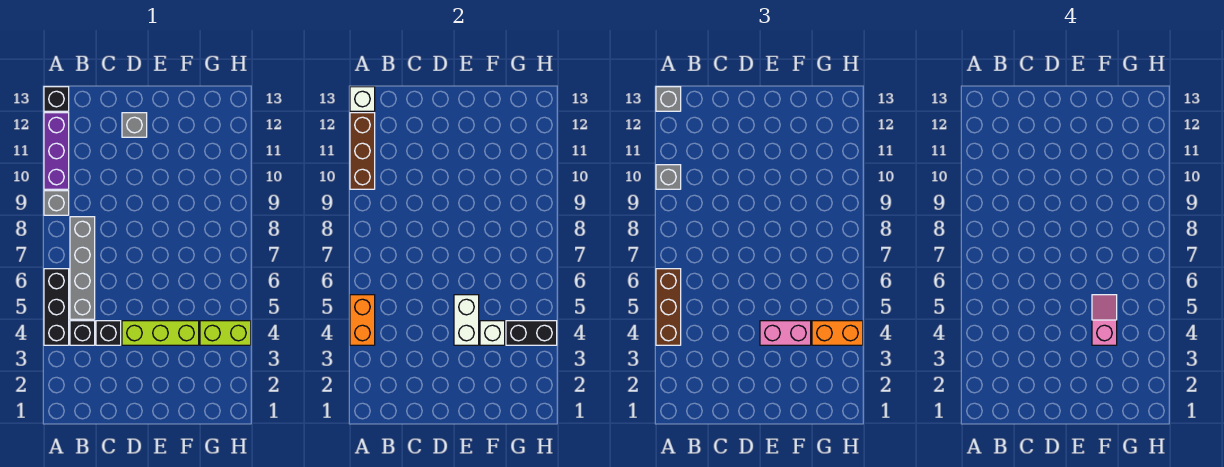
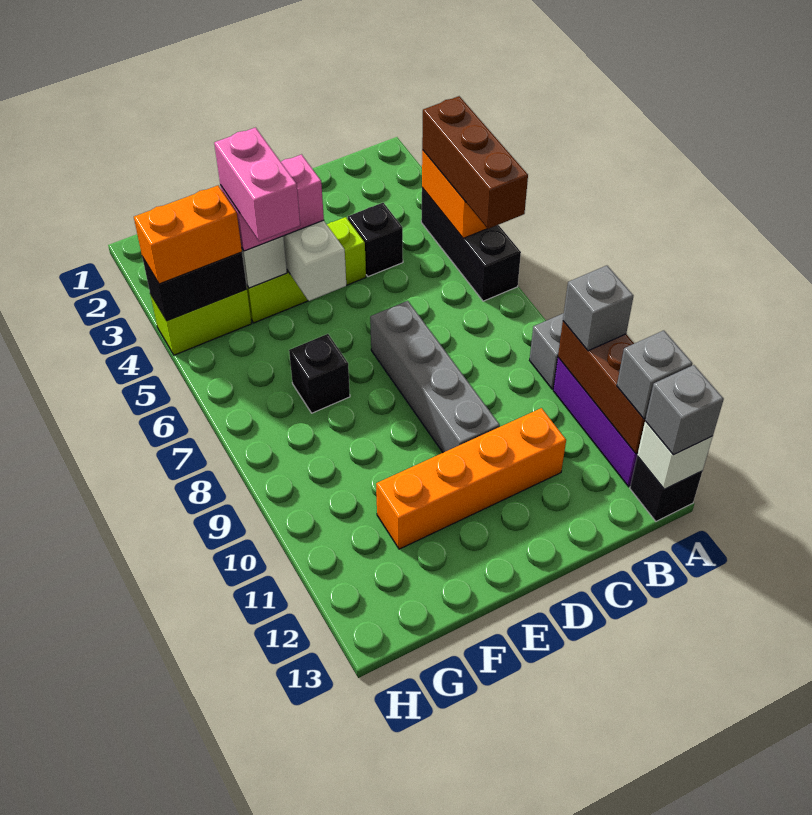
black 1x1 brick [70,321,95,345] -> black 1x1 brick moved to [289,334,350,413]
grey 1x4 brick [70,217,95,319] -> grey 1x4 brick moved to [370,301,500,453]
none -> orange 1x4 brick [376,408,566,549]
grey 1x1 brick [122,113,147,137] -> grey 1x1 brick moved to [617,331,692,419]
pink 1x2 slope [1092,295,1117,345] -> pink 1x2 brick [214,128,300,241]

